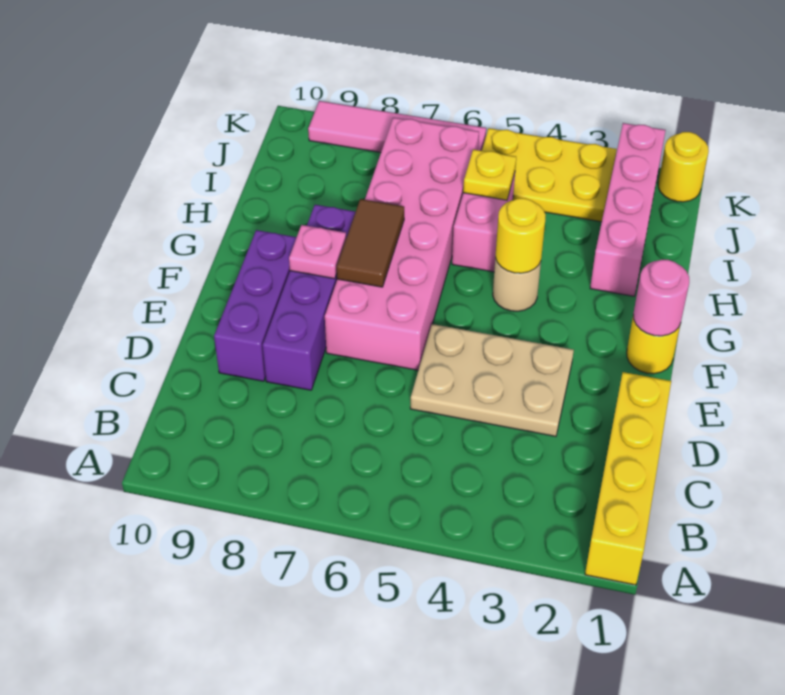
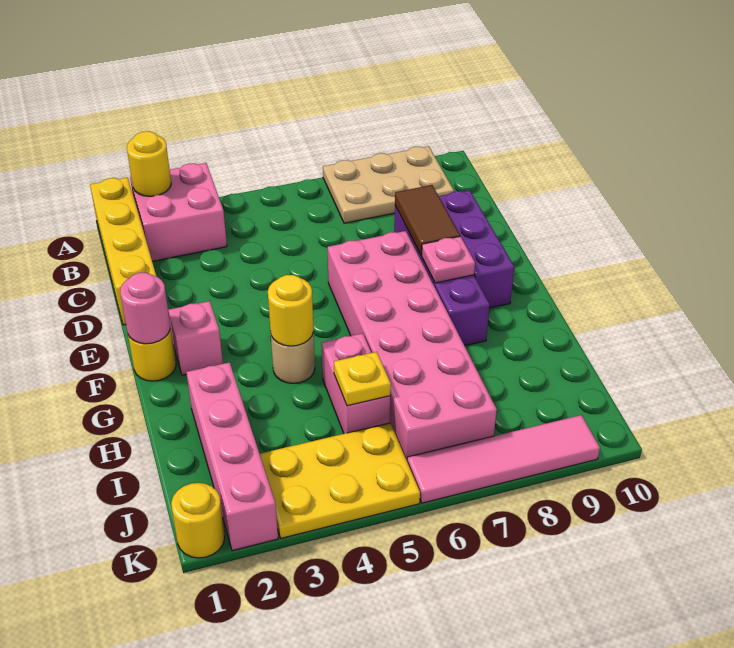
none -> pink 2x2 brick [130,163,227,261]
none -> yellow 1x1 round brick [127,131,171,196]
tan 2x3 plate [410,324,574,436] -> tan 2x3 plate moved to [323,146,454,223]
none -> pink 1x1 brick [168,301,223,375]
brown 1x2 tile [337,199,404,287] -> brown 1x2 tile moved to [395,185,460,255]

